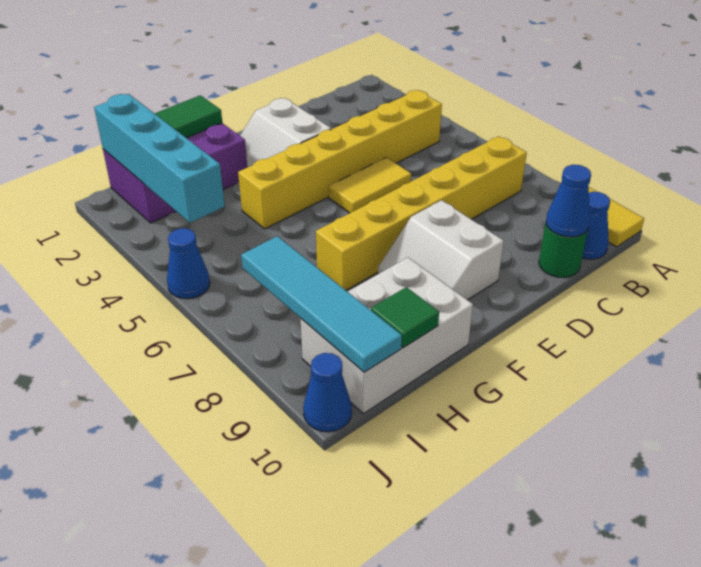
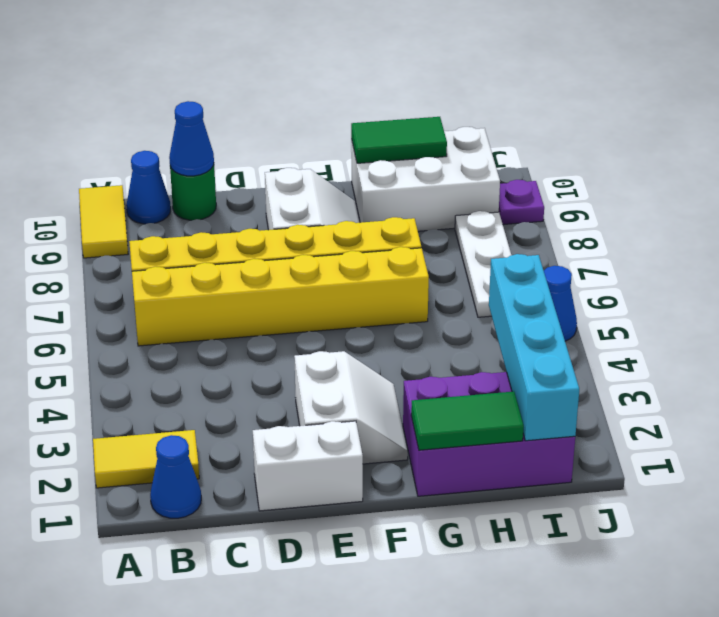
yellow 1x6 brick [238,90,442,229] -> yellow 1x6 brick moved to [132,247,429,346]
none -> white 1x2 brick [253,421,363,511]
yellow 1x2 tile [329,158,411,213] -> yellow 1x2 tile moved to [93,430,199,488]
green 1x1 tile [371,287,439,348] -> green 1x2 tile [351,117,447,163]
none -> white 1x3 plate [455,211,511,317]
cyan 1x4 tile [241,236,402,372] -> none
none -> purple 1x1 plate [499,180,544,225]
blue 1x1 cone [303,353,352,432] -> blue 1x1 cone moved to [150,435,201,518]

